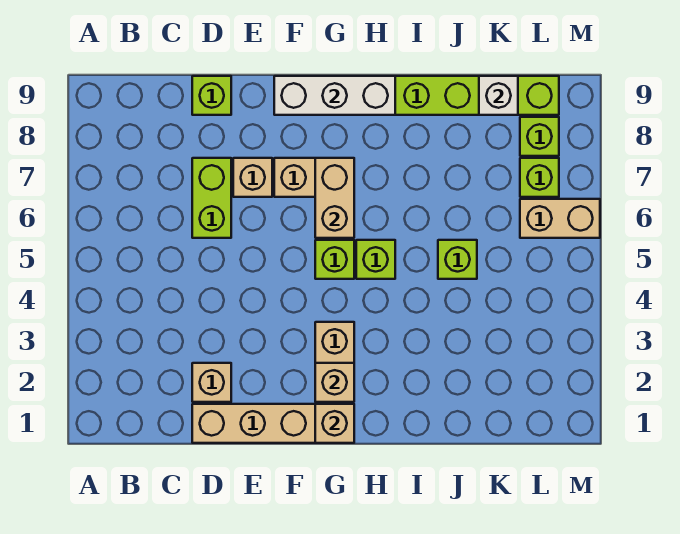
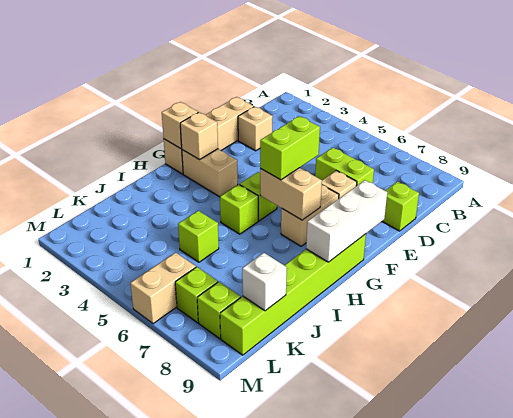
none -> lime 1x2 brick [260,116,320,180]

